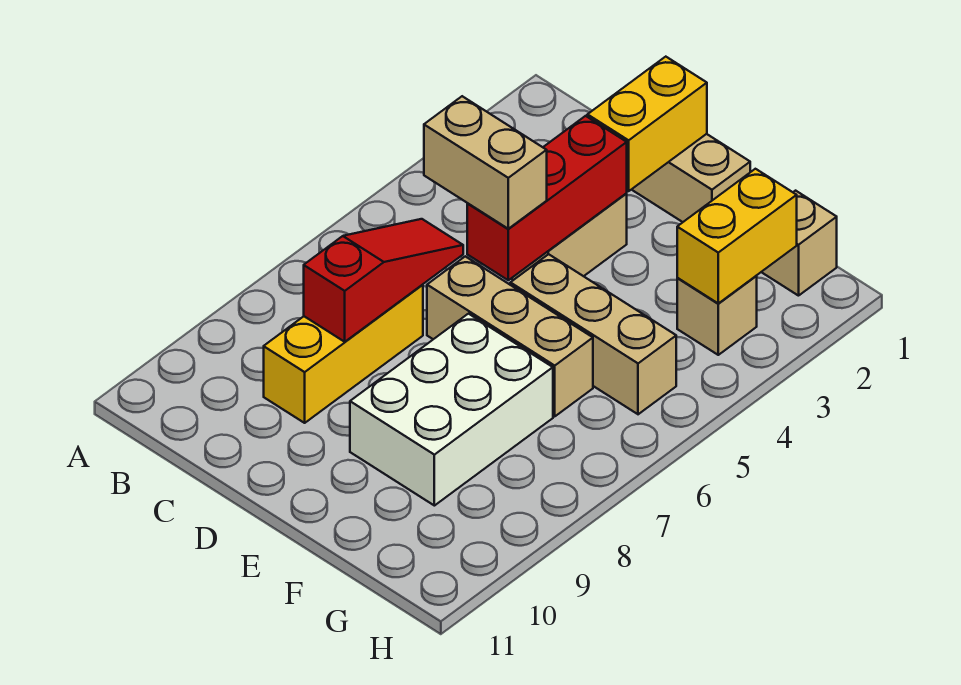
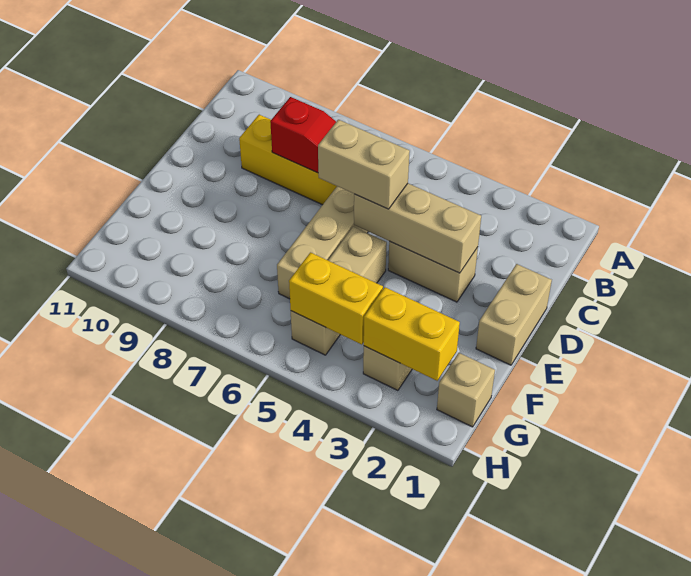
tan 1x2 brick [424,96,547,229] -> tan 1x2 brick turned to [318,120,410,209]
yellow 1x2 brick [587,57,707,191] -> yellow 1x2 brick moved to [289,253,383,345]
red 1x3 brick [467,116,627,280] -> tan 1x3 brick [354,183,481,273]
white 2x3 brick [350,314,553,506] -> none

